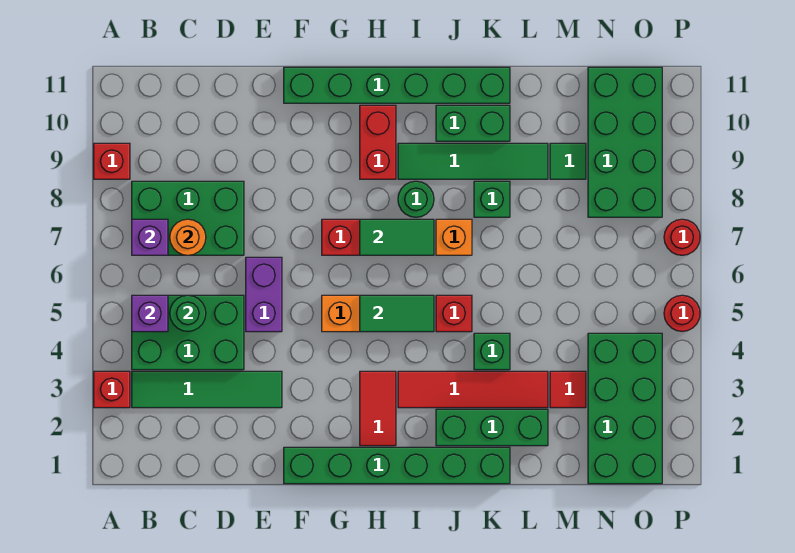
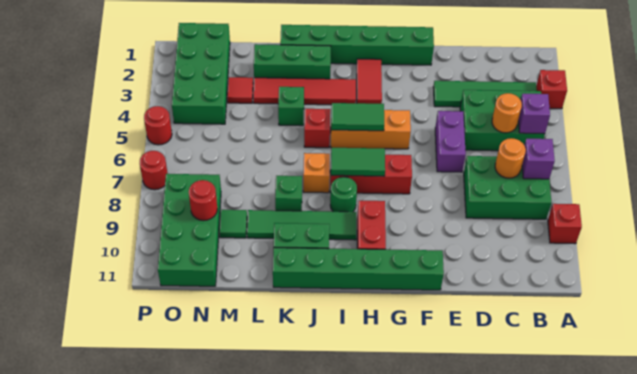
green 1x1 round brick [170,295,206,331] -> orange 1x1 round brick [492,93,522,133]
none -> red 1x1 round brick [189,180,217,221]

